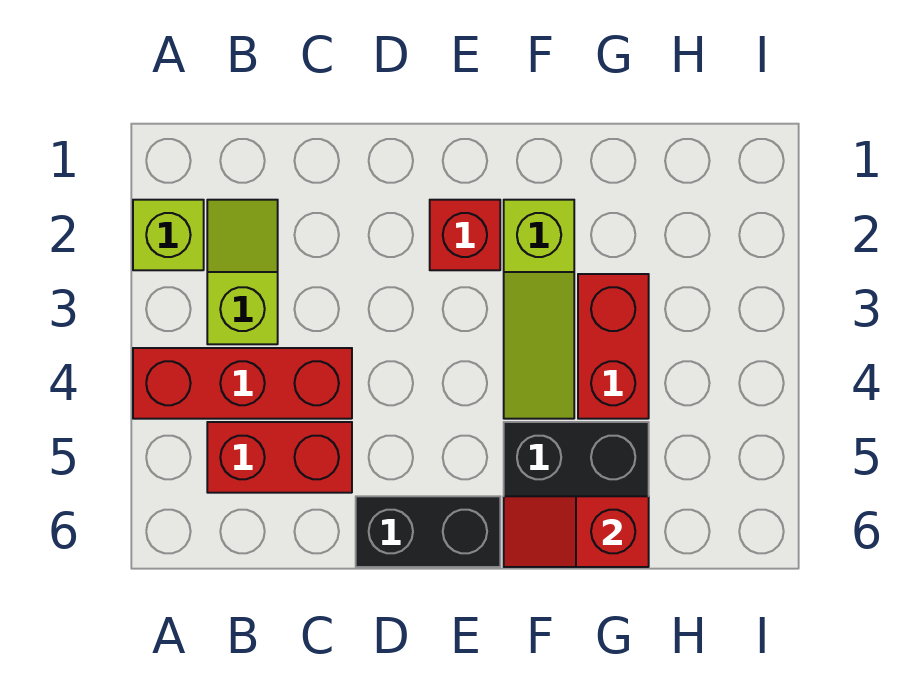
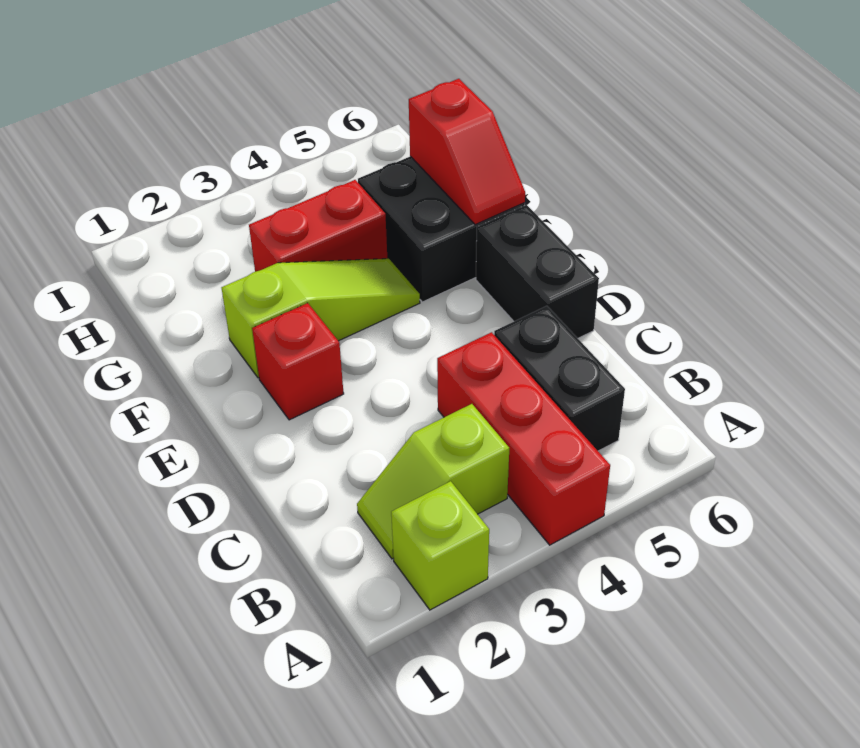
red 1x2 brick [207,422,352,493] -> black 1x2 brick [494,306,625,451]

